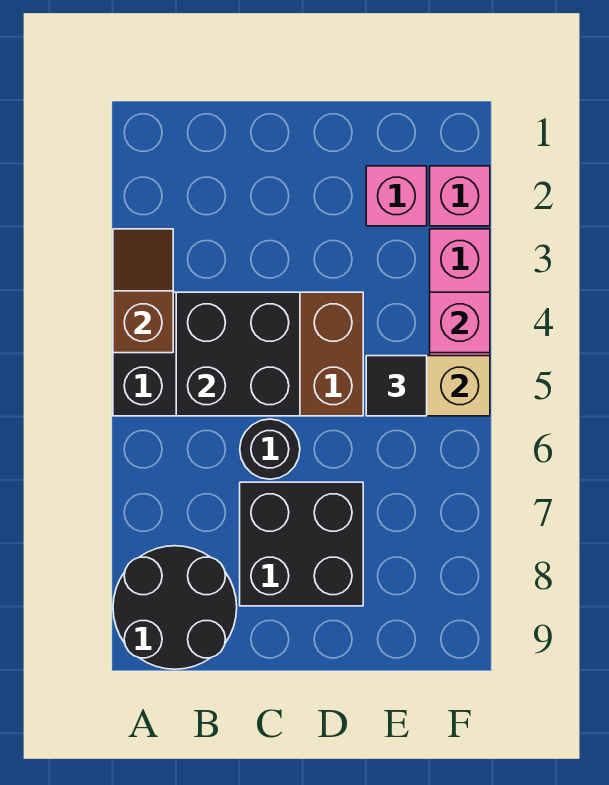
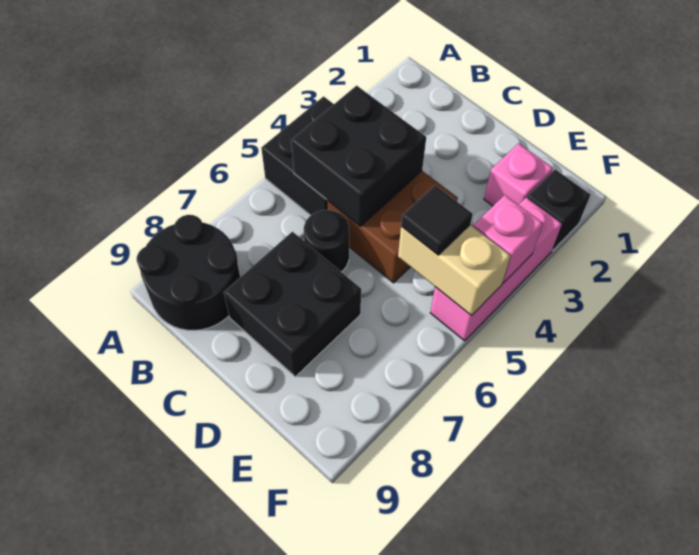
brown 1x2 slope [113,229,173,353] -> none
pink 1x1 brick [430,166,490,226] -> black 1x1 brick [527,169,591,251]

